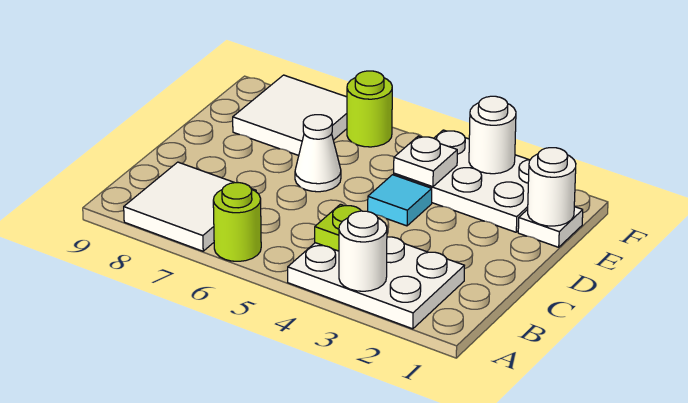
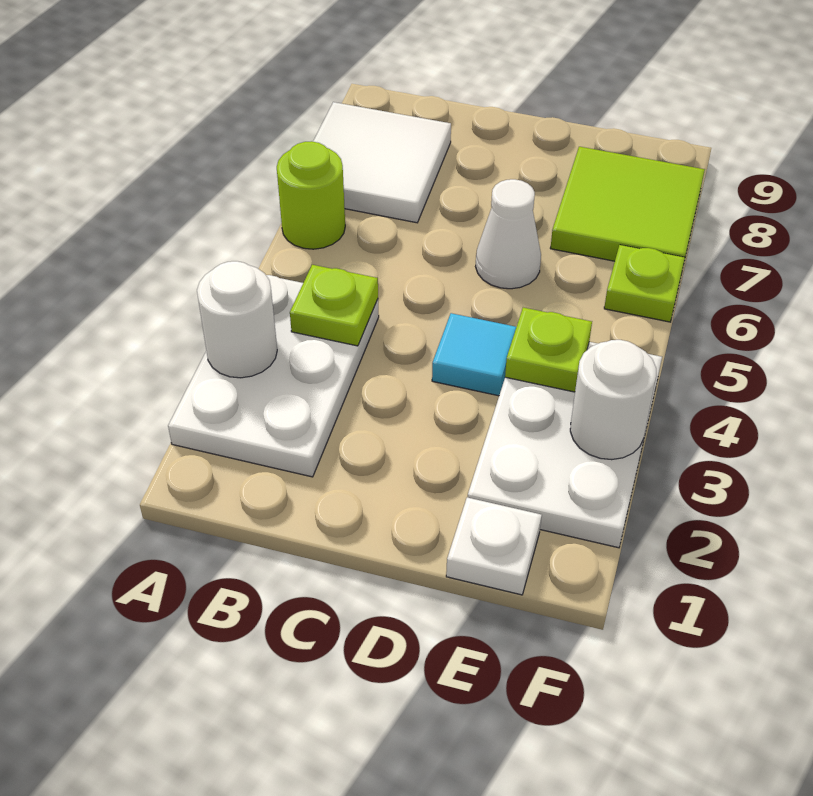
white 1x1 round brick [528,148,576,226] -> none
white 1x1 plate [394,136,457,187] -> lime 1x1 plate [505,308,592,392]
white 2x2 tile [233,75,347,155] -> lime 2x2 tile [550,147,705,265]
lime 1x1 round brick [347,71,392,147] -> lime 1x1 plate [604,245,685,322]

